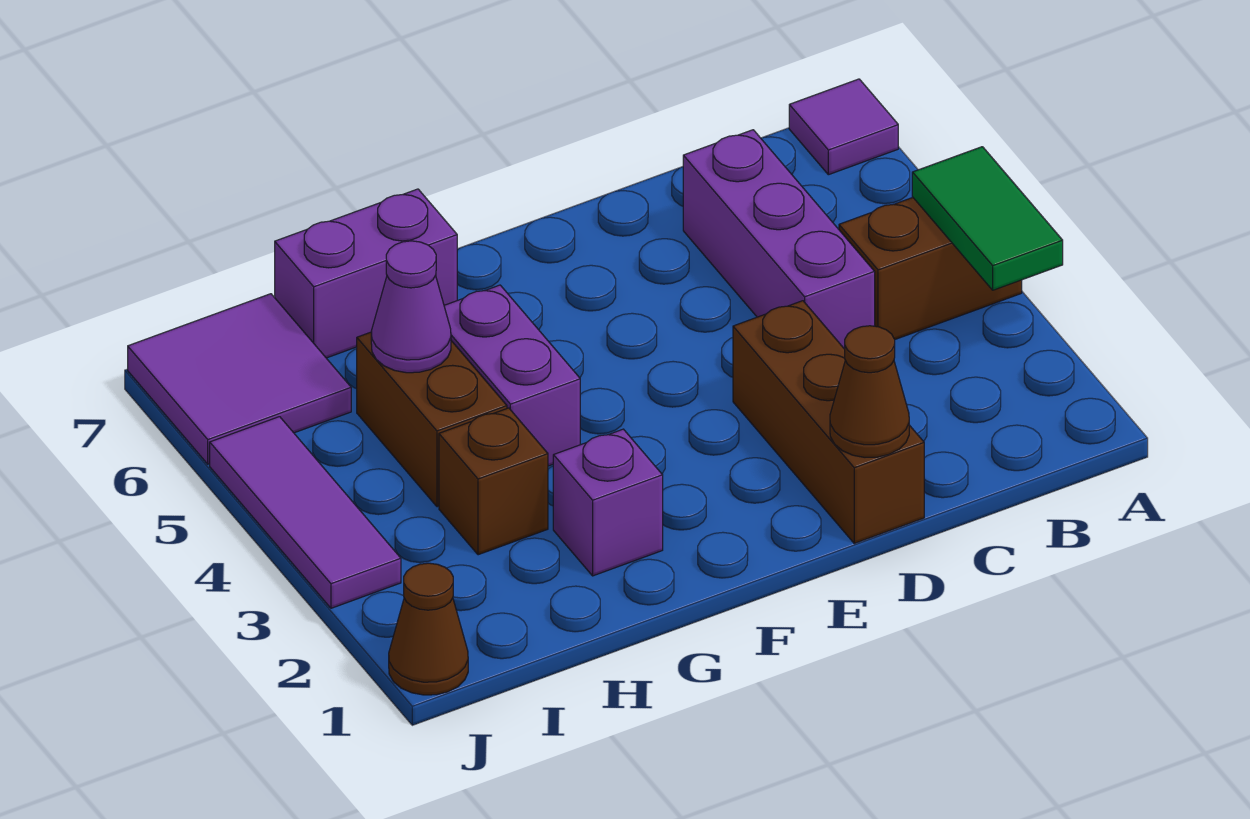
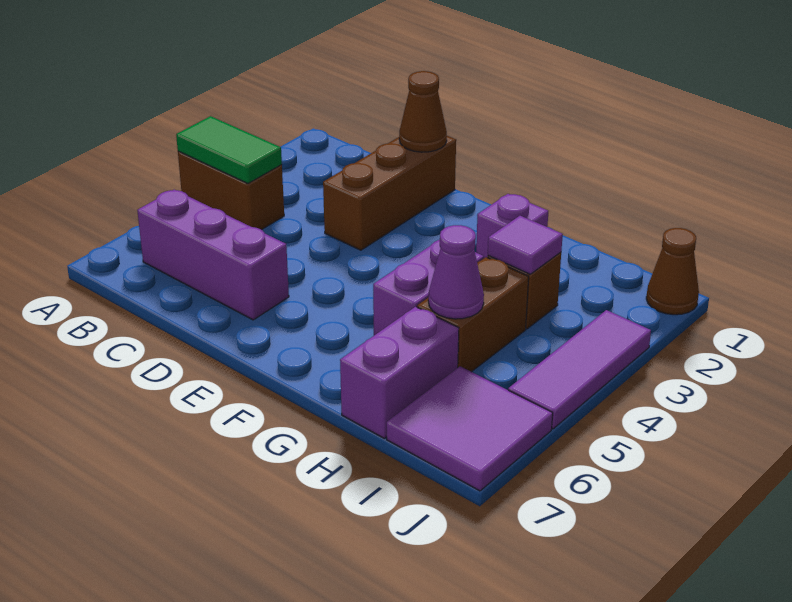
green 1x2 tile [912,147,1063,290] -> green 1x2 tile turned to [176,116,282,184]
purple 1x1 tile [789,79,898,175] -> purple 1x1 tile moved to [488,216,563,274]
purple 1x3 brick [683,130,875,349] -> purple 1x3 brick turned to [137,190,289,320]
purple 1x2 brick [275,189,457,358] -> purple 1x2 brick turned to [340,307,459,438]

